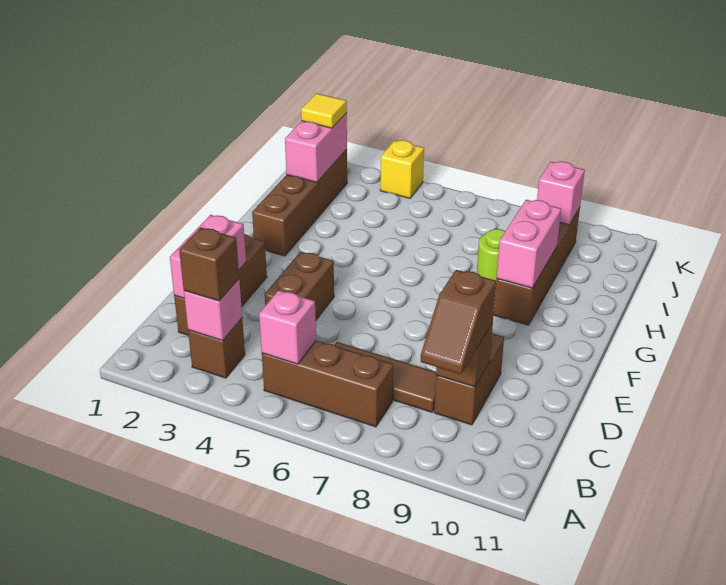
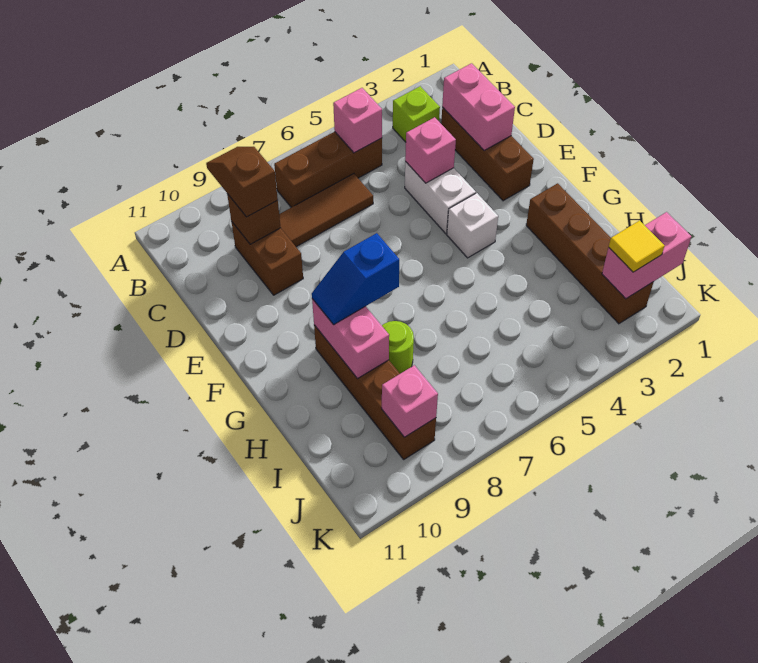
brown 1x1 brick [188,318,245,378] -> lime 1x1 brick [393,86,440,142]
pink 1x1 brick [184,279,242,340] -> pink 1x1 brick moved to [405,117,456,183]
brown 1x1 brick [179,228,239,301] -> none
brown 1x2 brick [265,252,334,320] -> white 1x2 brick [405,162,476,234]
none -> white 1x1 brick [447,193,498,258]
none -> blue 1x2 slope [312,233,399,325]
pink 1x2 brick [285,113,347,182] -> pink 1x2 brick turned to [602,212,691,299]
yellow 1x1 brick [380,140,424,198] -> none

